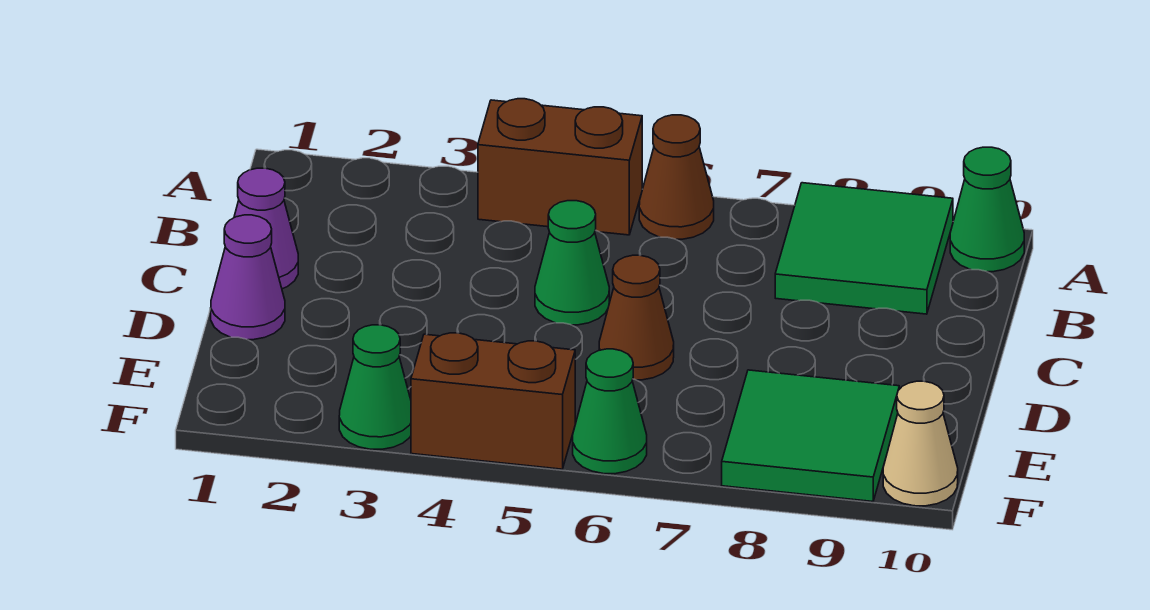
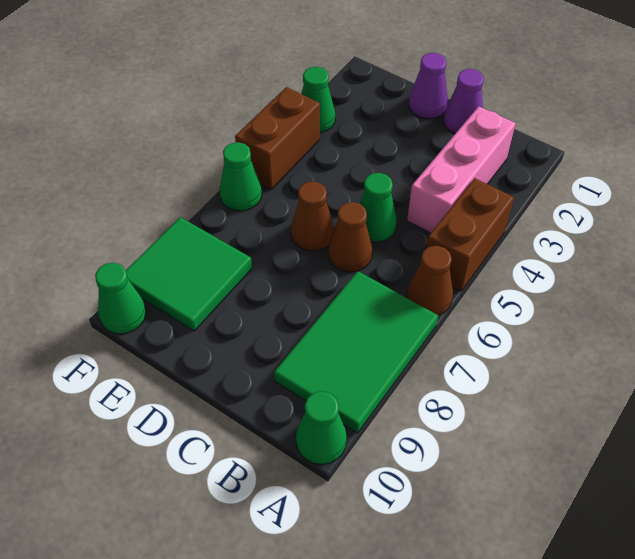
green 2x2 tile [775,183,953,314] -> green 2x3 tile [274,271,438,433]
none -> pink 1x3 brick [407,106,516,233]
none -> brown 1x1 cone [328,202,372,272]
tan 1x1 cone [883,381,958,506] -> green 1x1 cone [95,263,146,334]

